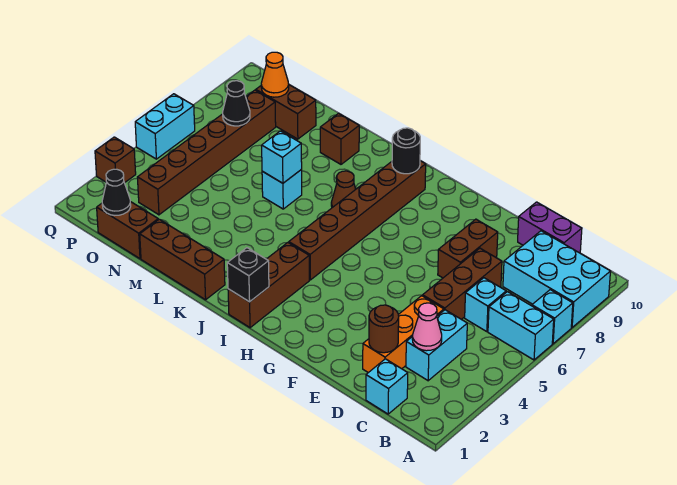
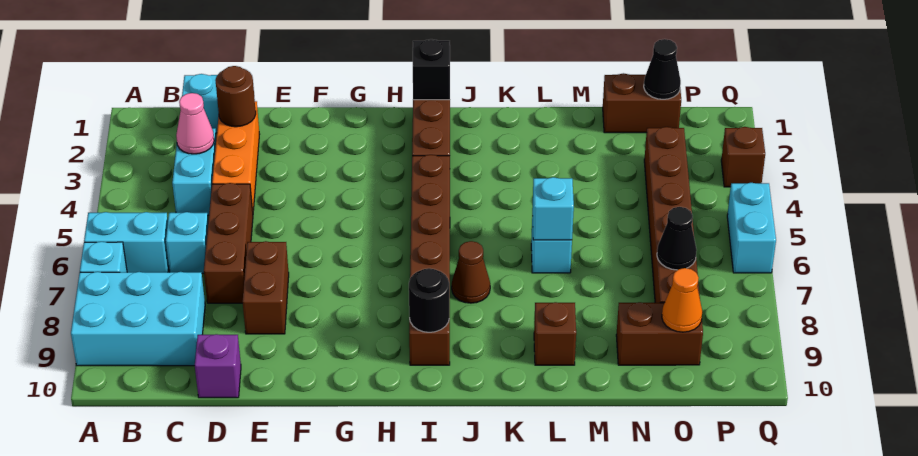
purple 1x2 brick [518,202,582,253] -> purple 1x1 brick [195,334,241,398]
brown 1x3 brick [140,219,225,300] -> none

